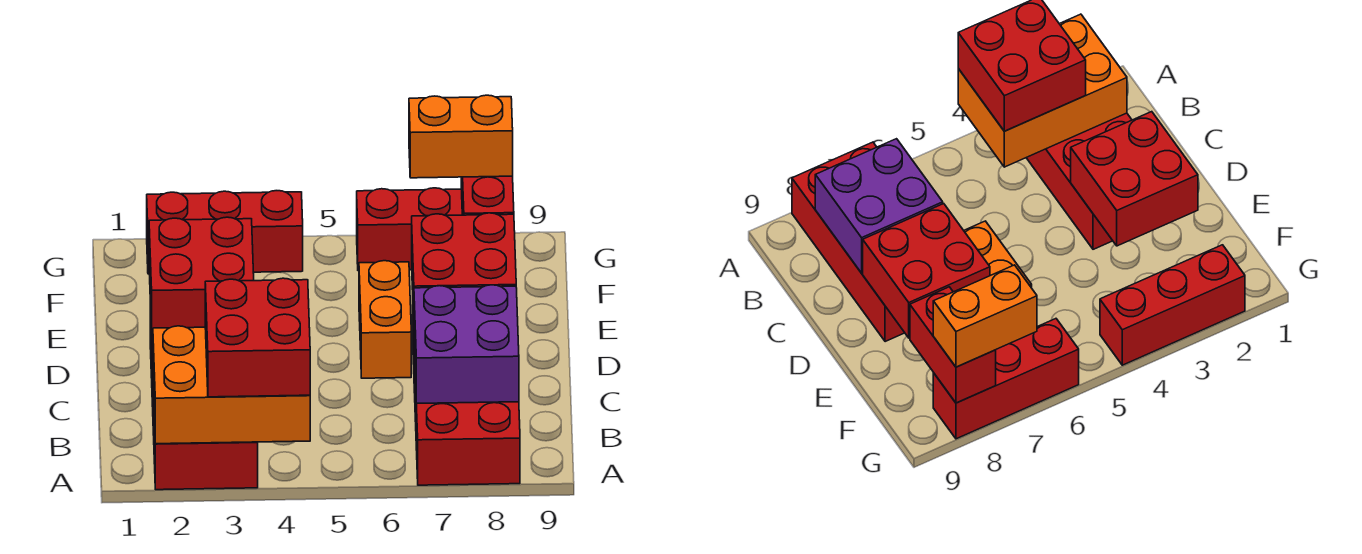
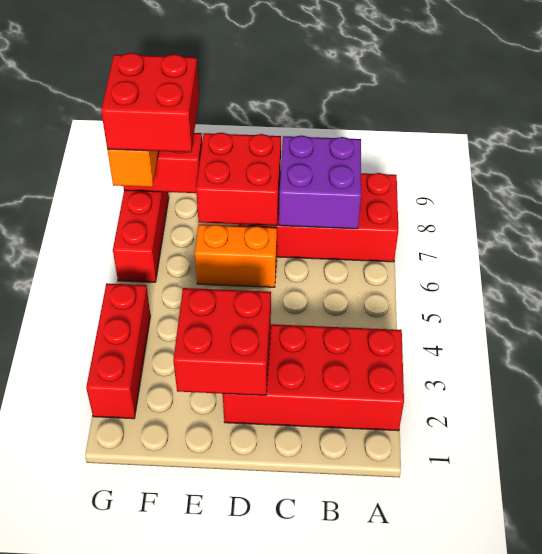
orange 2x3 brick [153,326,310,444] -> none
red 2x2 brick [205,278,310,397] -> red 2x2 brick moved to [101,53,199,152]

